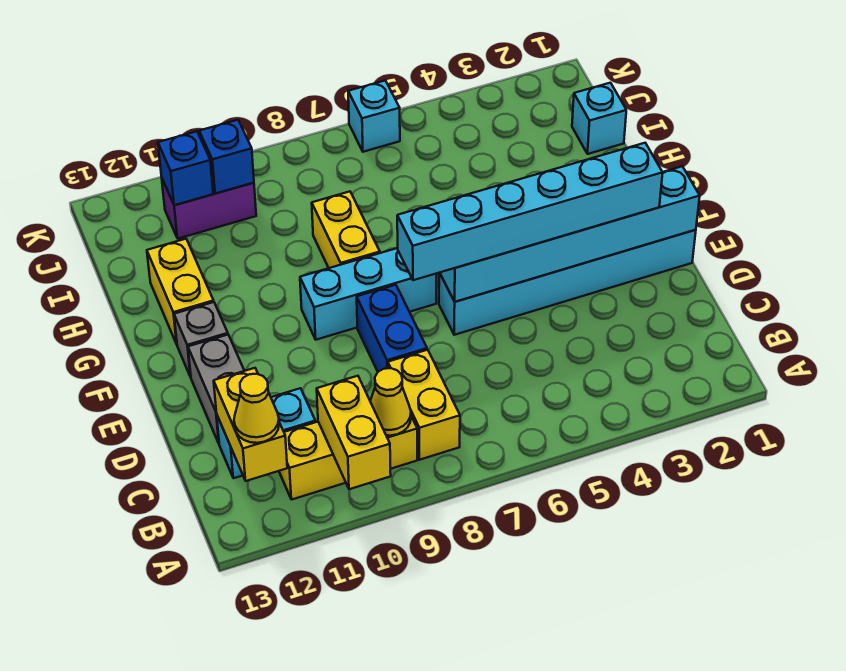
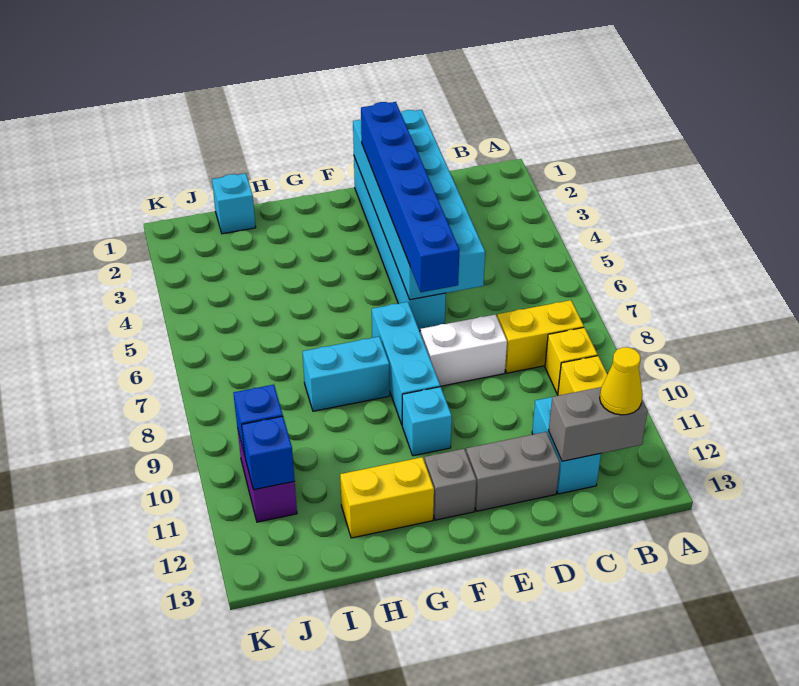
yellow 1x2 brick [317,376,391,489] -> none
yellow 1x1 cone [370,368,411,436] -> none
yellow 1x2 brick [214,368,287,481] -> grey 1x2 brick [549,387,648,461]
blue 1x2 brick [357,285,427,372] -> white 1x2 brick [420,315,507,386]
cyan 1x6 brick [440,166,700,302] -> cyan 2x6 brick [353,110,485,300]
cyan 1x6 brick [397,143,663,280] -> blue 1x6 brick [361,102,459,292]
yellow 1x2 brick [312,192,380,268] -> cyan 1x2 brick [302,337,390,411]
cyan 1x1 brick [348,81,400,152] -> cyan 1x1 brick moved to [402,387,452,456]

